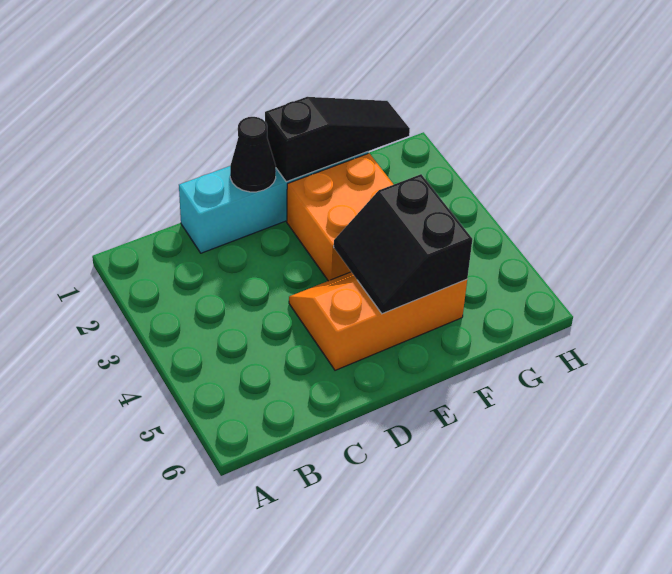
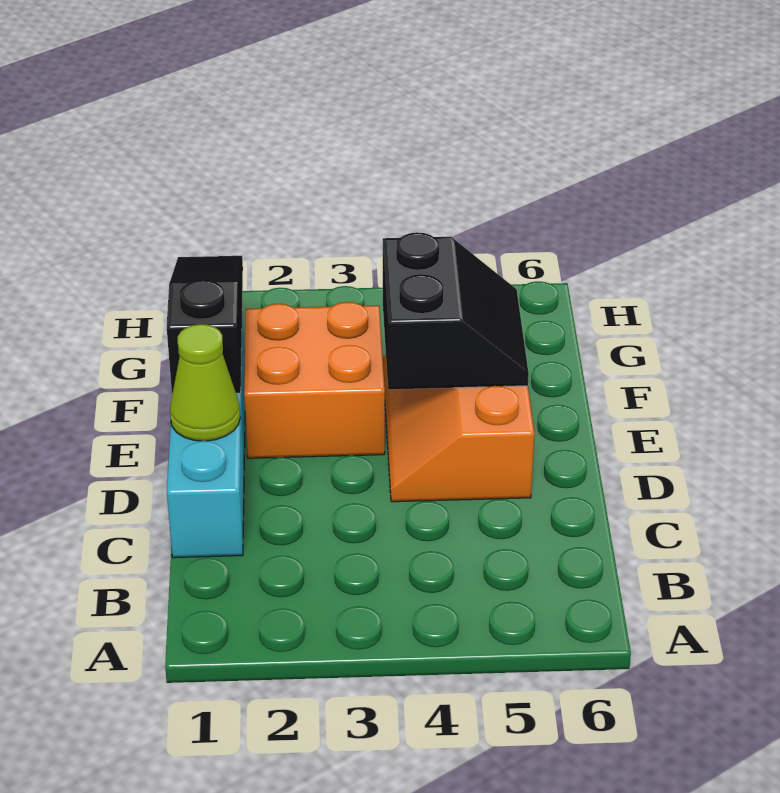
black 1x1 cone [230,117,276,192] -> lime 1x1 cone [170,324,240,441]
black 2x2 slope [334,174,472,314] -> black 2x2 slope turned to [383,232,529,389]

